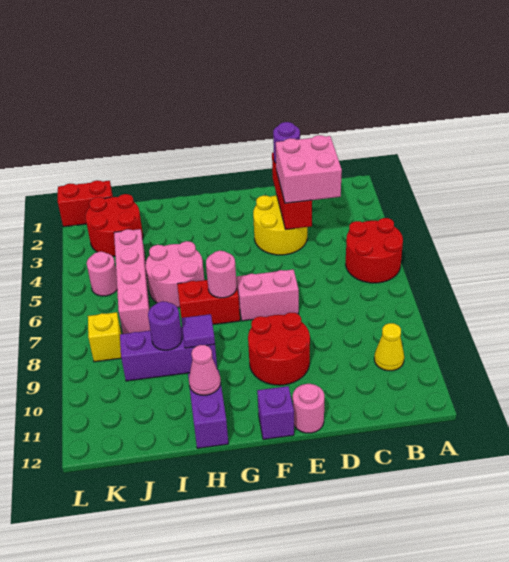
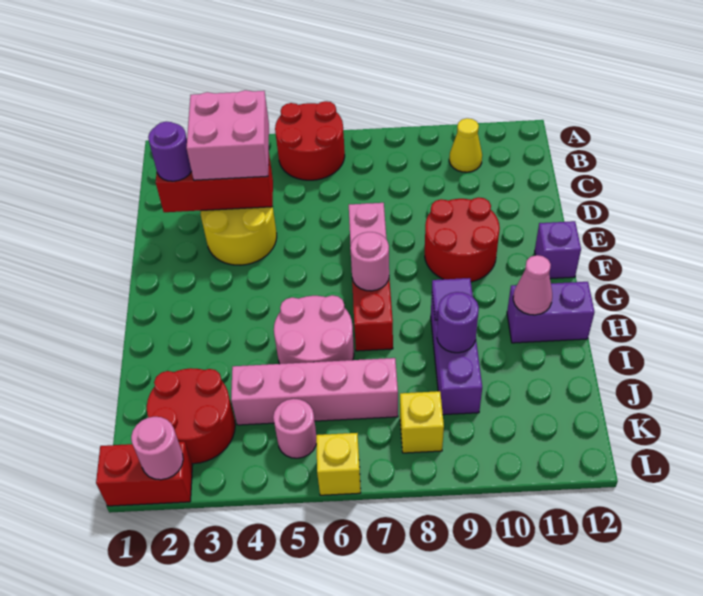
pink 1x1 round brick [293,384,324,433] -> pink 1x1 round brick moved to [131,417,183,480]
red 1x2 brick [58,180,113,227] -> red 1x2 brick turned to [96,442,193,506]
none -> yellow 1x1 brick [316,433,361,495]

